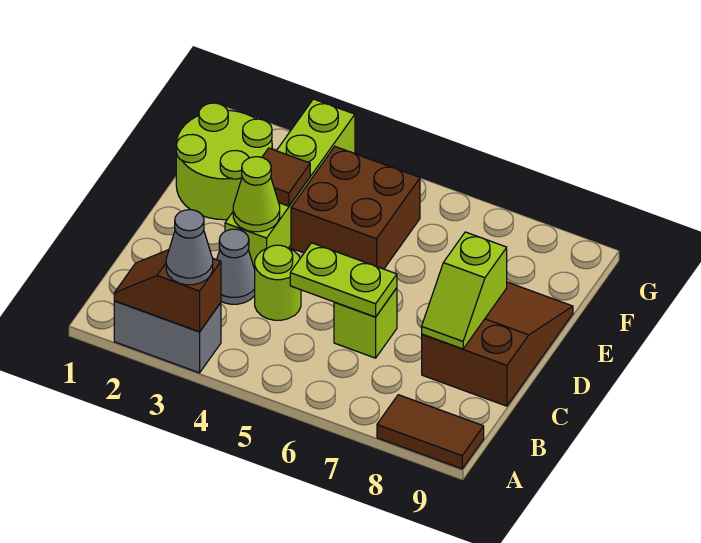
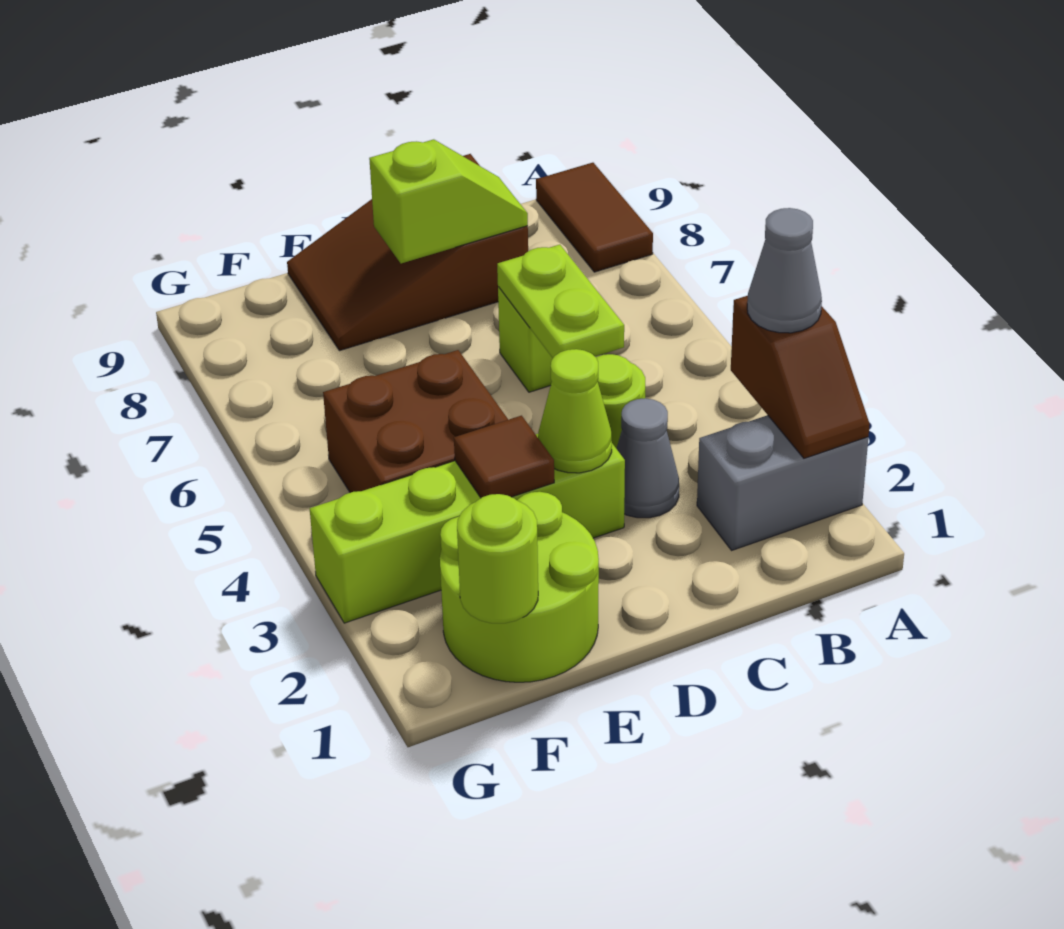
grey 1x2 brick [114,301,221,373] -> grey 1x2 brick turned to [697,415,868,550]
none -> lime 1x1 round brick [457,494,538,623]

